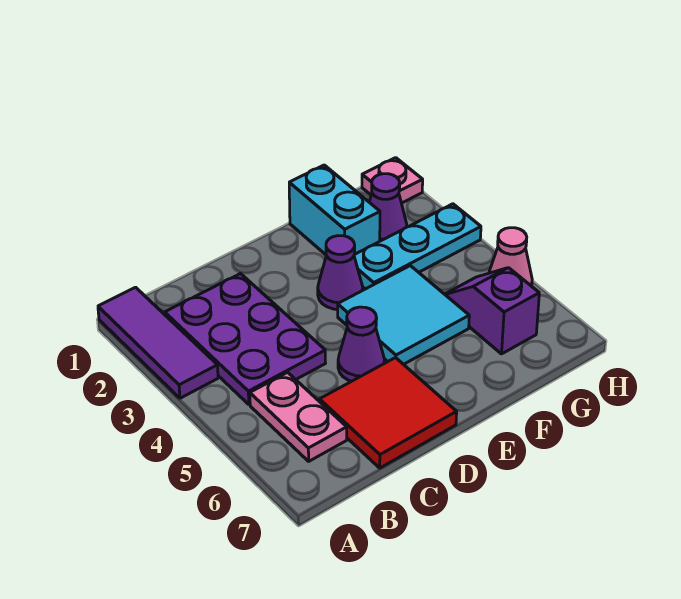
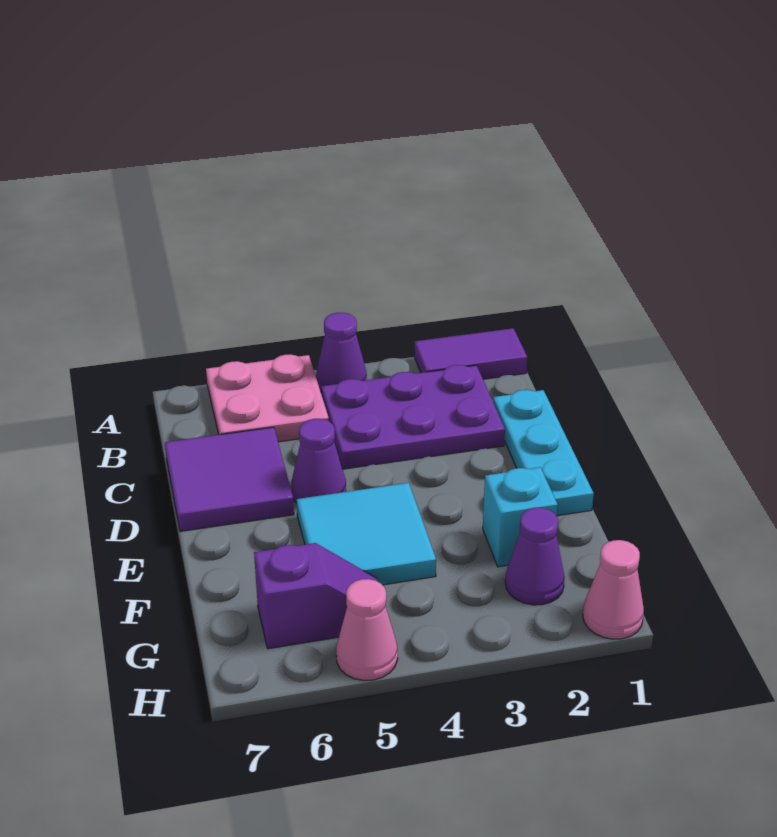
purple 1x3 tile [98,287,218,398] -> purple 1x2 tile [415,328,527,379]
pink 1x2 plate [250,372,347,461] -> pink 2x2 plate [206,355,329,442]
red 2x2 tile [320,358,457,468] -> purple 2x2 tile [165,427,294,531]
purple 1x1 cone [318,236,363,310] -> purple 1x1 cone moved to [316,312,367,392]
cyan 1x2 brick [289,165,380,255] -> cyan 1x1 brick [483,467,558,567]
cyan 1x3 plate [354,204,481,289] -> cyan 1x3 plate moved to [493,390,594,516]
pink 1x1 plate [362,158,423,203] -> pink 1x1 cone [583,540,644,639]

